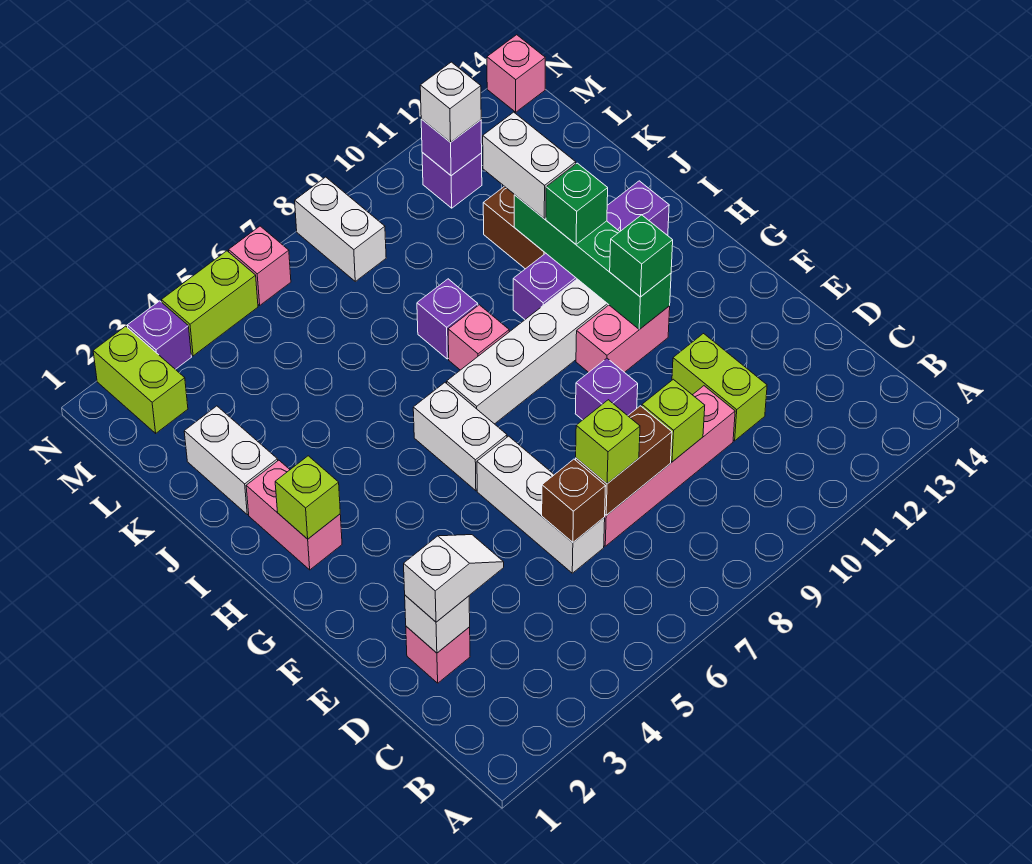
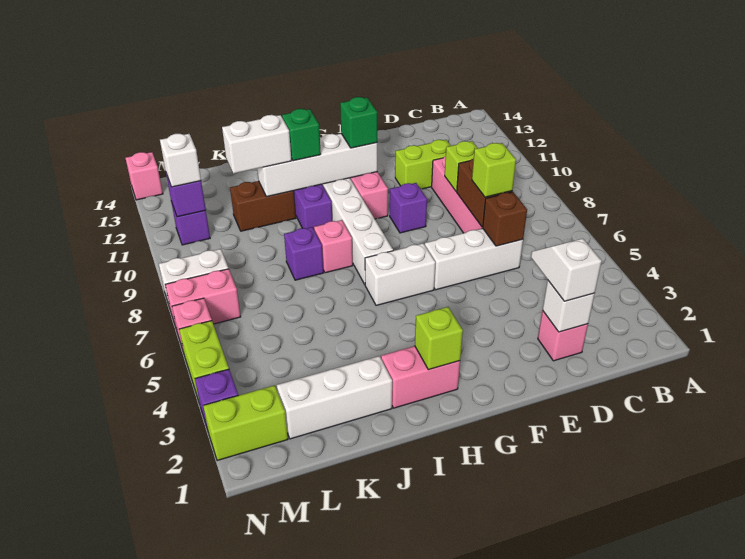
green 1x4 brick [514,195,671,329] -> white 1x4 brick [257,134,377,197]
white 1x2 brick [184,406,278,515] -> white 1x3 brick [277,356,392,439]
none -> pink 1x2 brick [165,269,241,330]

